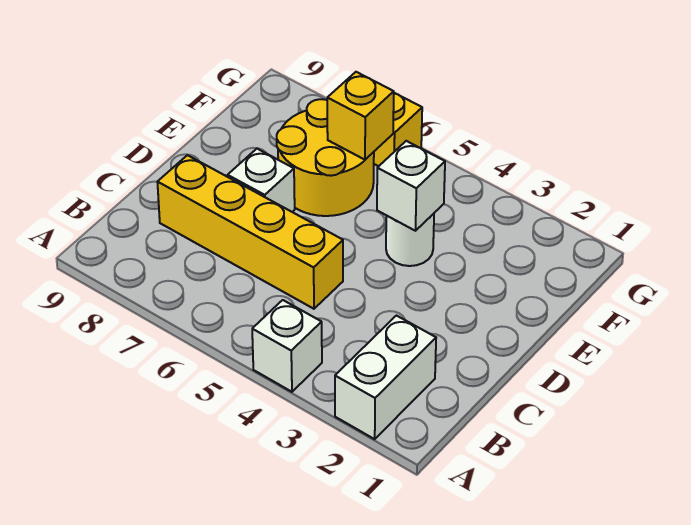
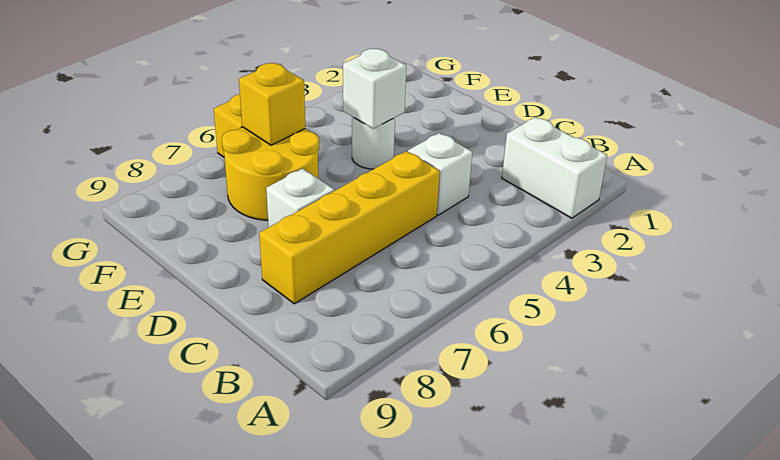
white 1x1 brick [252,300,322,392] -> white 1x1 brick moved to [408,133,472,215]

